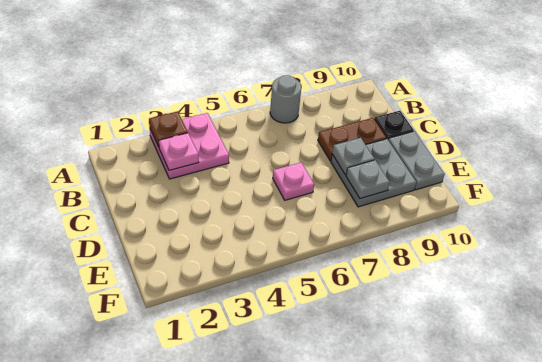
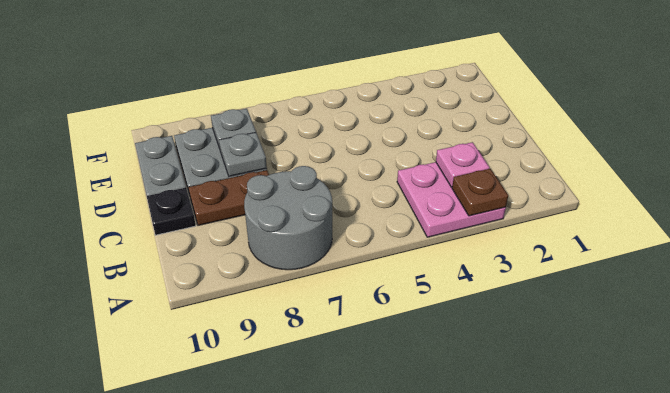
grey 1x1 round brick [270,75,301,123] -> grey 2x2 round brick [244,166,332,270]
pink 1x1 plate [273,162,314,200] -> none

